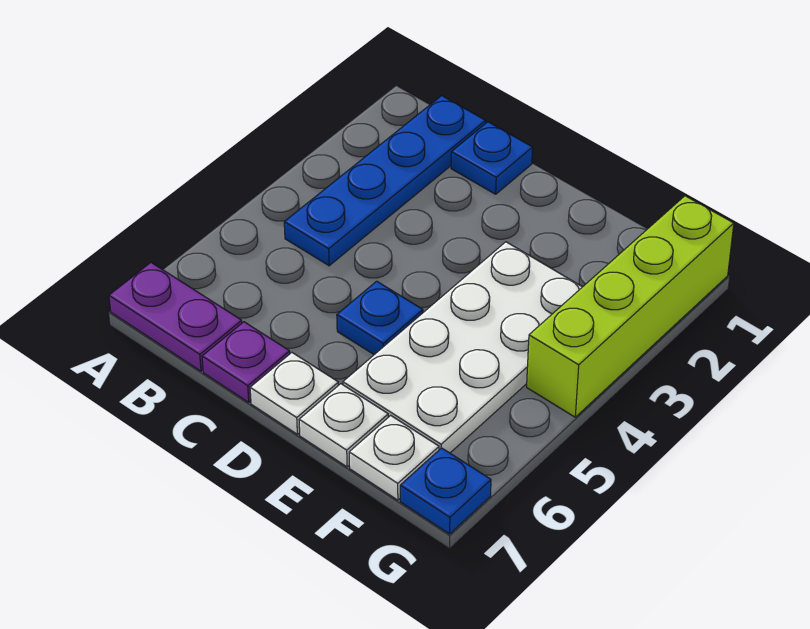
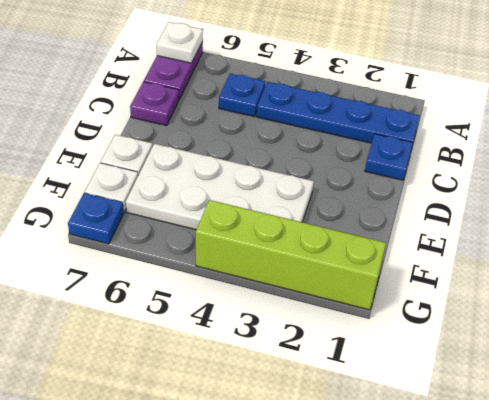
blue 1x1 plate [337,281,423,355] -> blue 1x1 plate moved to [219,73,265,117]
white 1x1 plate [250,353,338,434] -> white 1x1 plate moved to [156,22,203,63]

